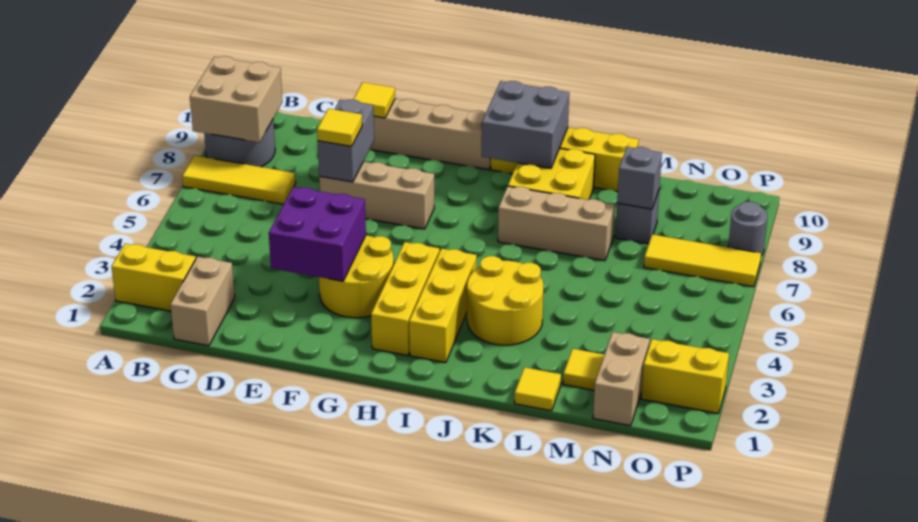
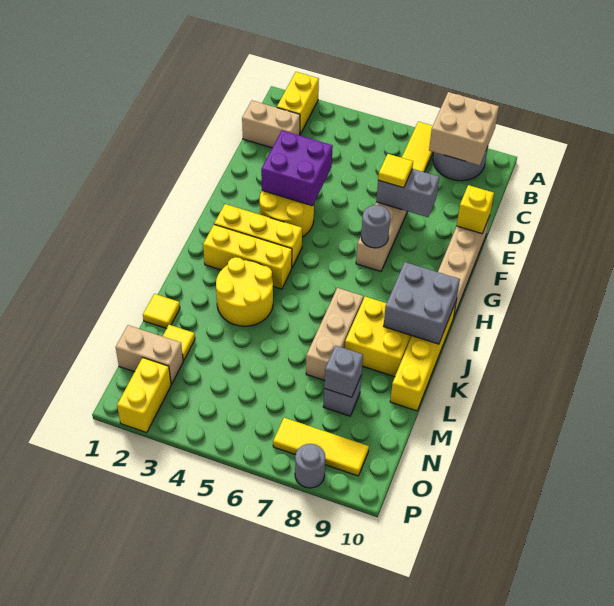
yellow 1x1 tile [353,82,395,118] -> yellow 1x1 brick [457,185,494,234]
none -> grey 1x1 round brick [361,205,390,248]
yellow 1x3 tile [644,234,761,287] -> yellow 1x3 tile turned to [273,418,369,476]

